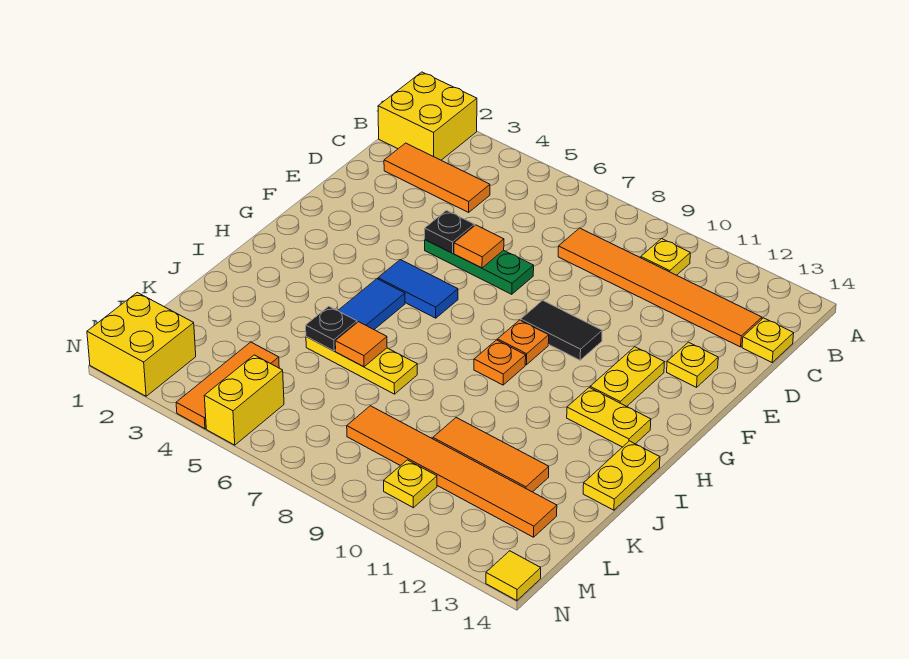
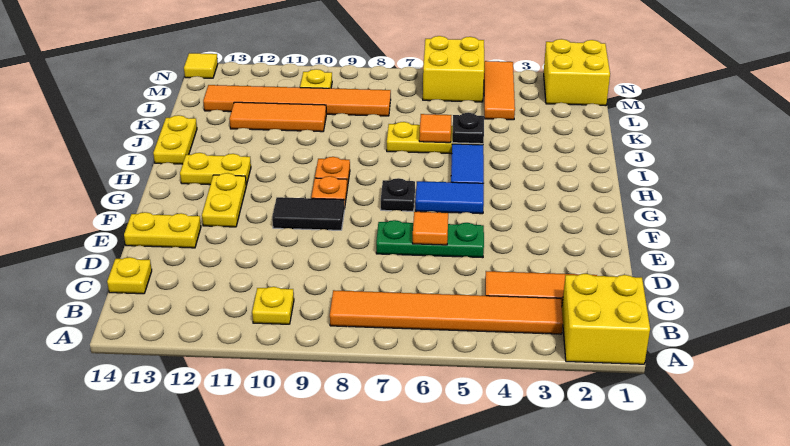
orange 1x6 tile [558,228,762,347] -> orange 1x6 tile moved to [330,290,563,334]
black 1x1 plate [425,211,474,253] -> black 1x1 plate moved to [381,178,415,211]
yellow 1x1 plate [667,342,718,387] -> yellow 1x2 plate [124,212,201,248]
yellow 1x2 brick [204,355,284,445] -> yellow 2x2 brick [423,36,484,102]

